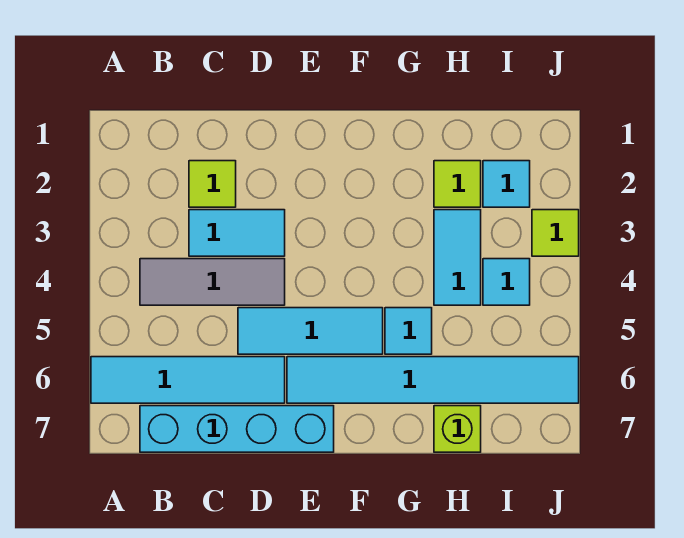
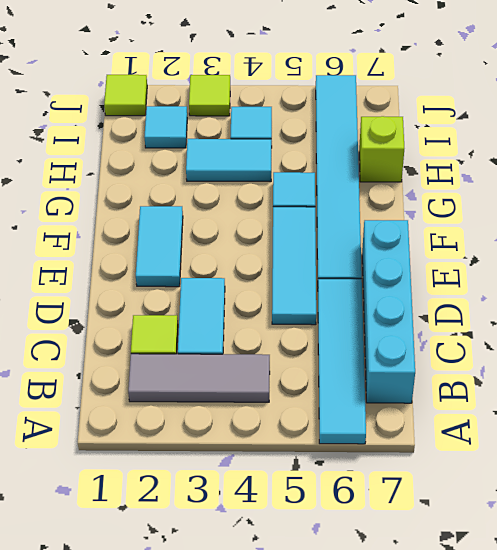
grey 1x3 tile [140,259,285,305] -> grey 1x3 tile turned to [128,354,270,402]
none -> cyan 1x2 tile [136,206,183,287]
lime 1x1 tile [434,161,481,207] -> lime 1x1 tile moved to [104,75,147,116]

